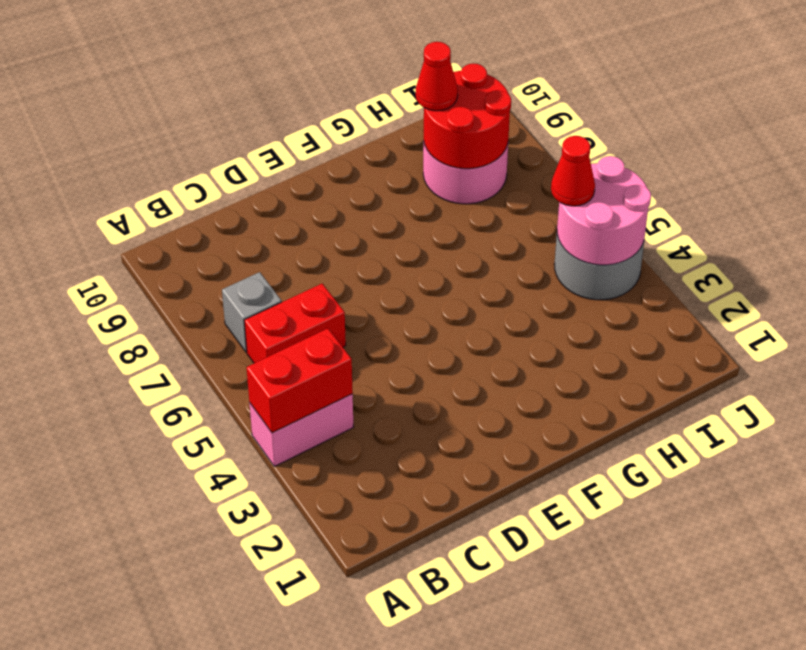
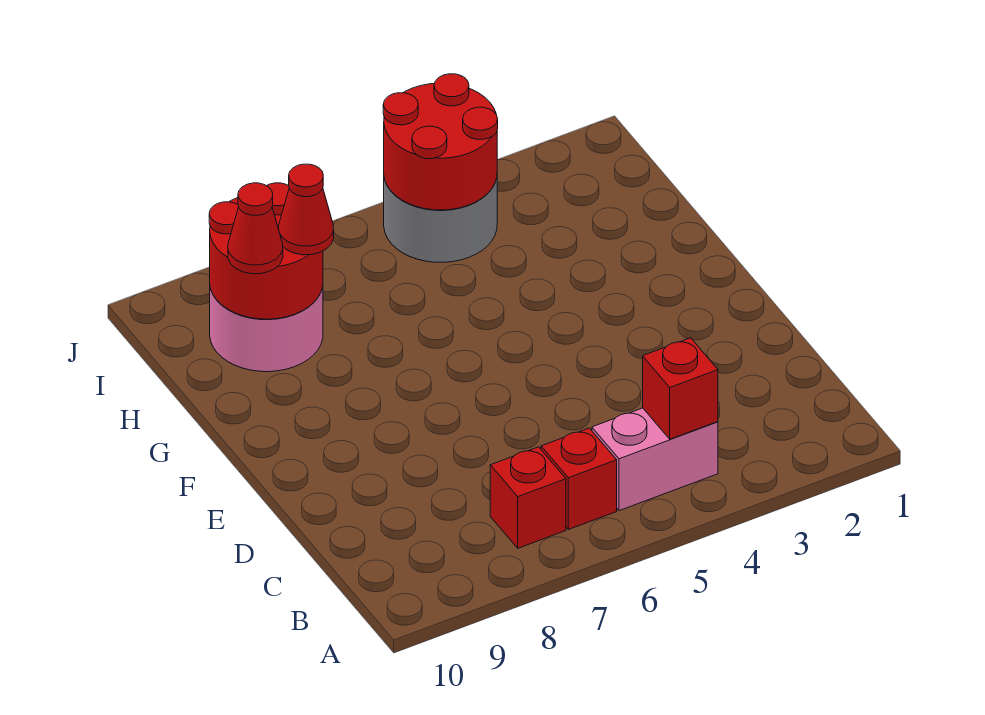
pink 1x2 brick [250,394,353,466] -> pink 1x2 brick turned to [592,408,718,511]
red 1x2 brick [247,329,353,433] -> red 1x1 brick [643,338,718,439]
red 1x2 brick [244,284,346,363] -> red 1x1 brick [541,428,617,529]
grey 1x1 brick [222,272,282,352] -> red 1x1 brick [490,447,566,548]
pink 2x2 round brick [557,156,651,265] -> red 2x2 round brick [383,74,498,210]
red 1x1 cone [551,136,595,206] -> red 1x1 cone moved to [279,164,334,255]

